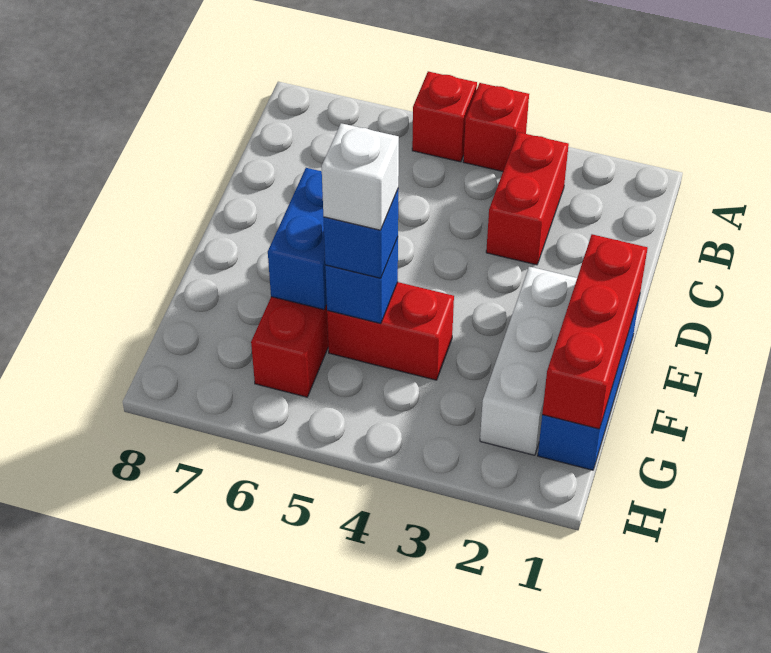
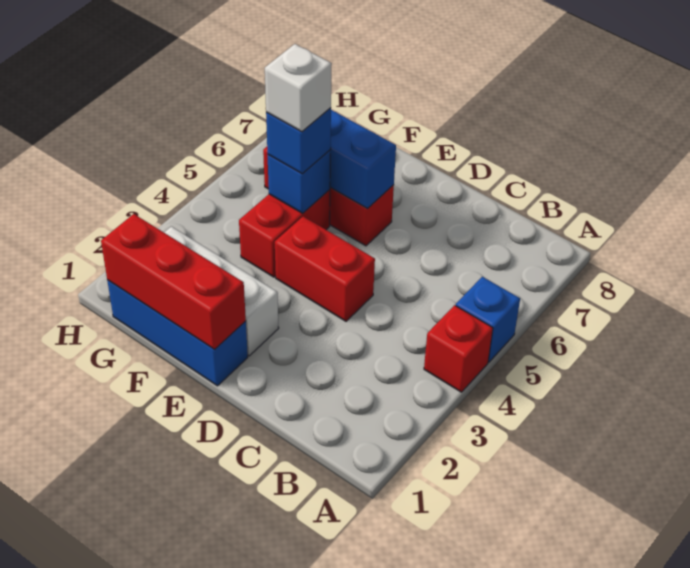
red 1x1 brick [412,71,477,162] -> blue 1x1 brick [456,277,520,362]
red 1x2 brick [486,132,569,265] -> red 1x2 brick moved to [275,217,375,321]

